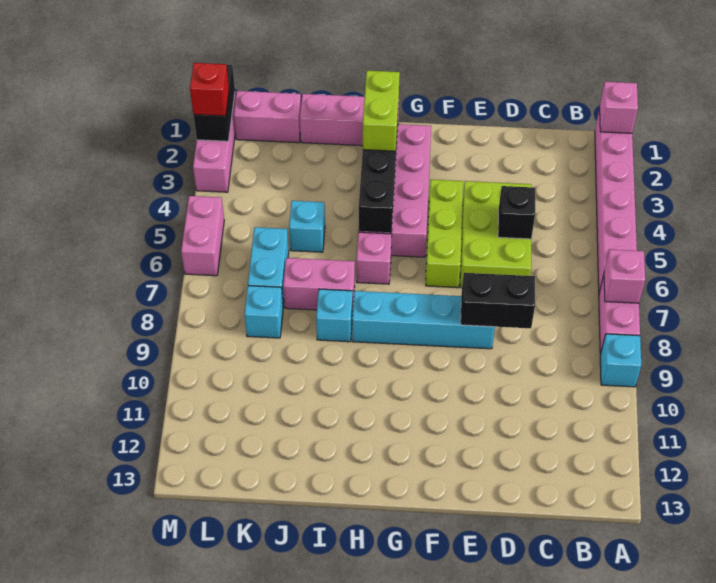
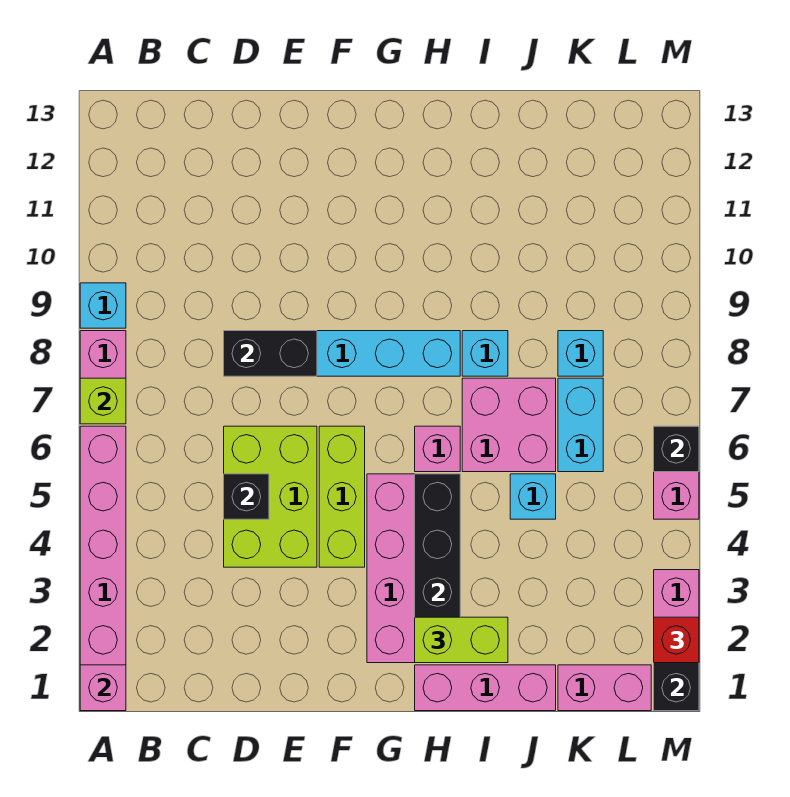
pink 1x1 brick [604,250,645,303] -> lime 1x1 brick [80,378,126,424]
lime 1x2 brick [363,71,400,151] -> lime 1x2 brick turned to [415,617,508,663]
pink 1x2 brick [283,258,355,310] -> pink 2x2 brick [462,378,556,472]
none -> black 1x1 brick [654,426,699,472]

